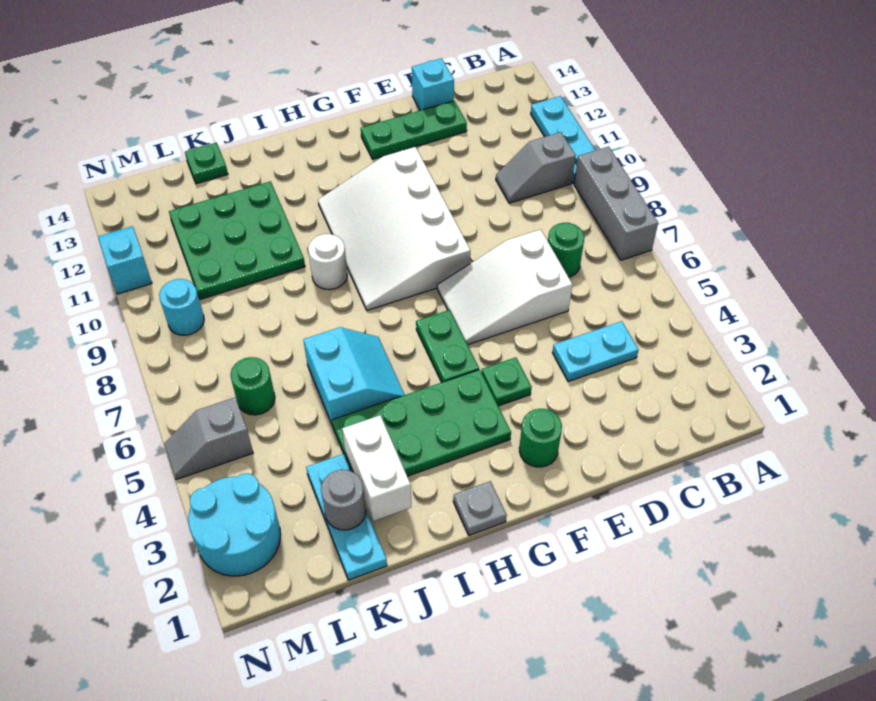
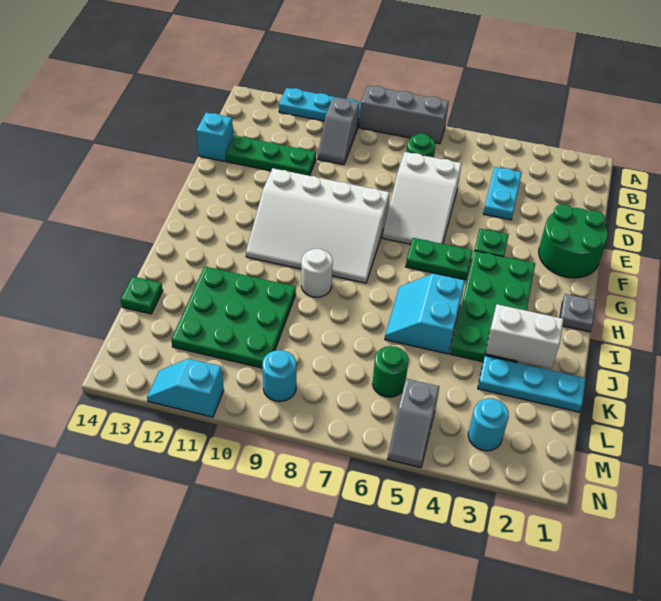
green 1x3 plate [361,101,467,159] -> green 1x3 plate turned to [226,136,316,176]
green 1x1 round brick [519,409,562,467] -> green 2x2 round brick [539,204,608,278]
cyan 2x2 slope [303,327,405,426] -> cyan 2x2 slope turned to [385,273,465,354]
grey 1x1 round brick [321,470,366,530] -> none
cyan 2x2 round brick [188,474,281,576] -> cyan 1x1 round brick [468,398,509,451]

